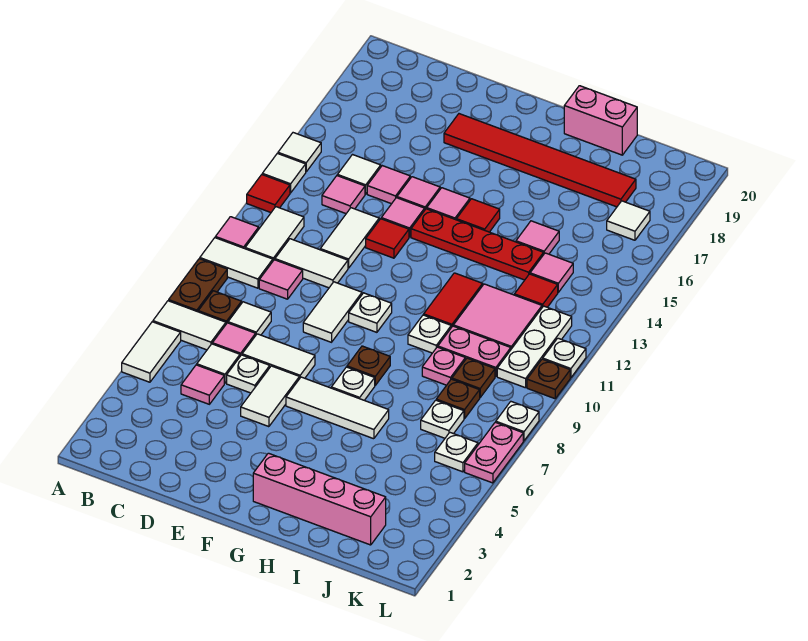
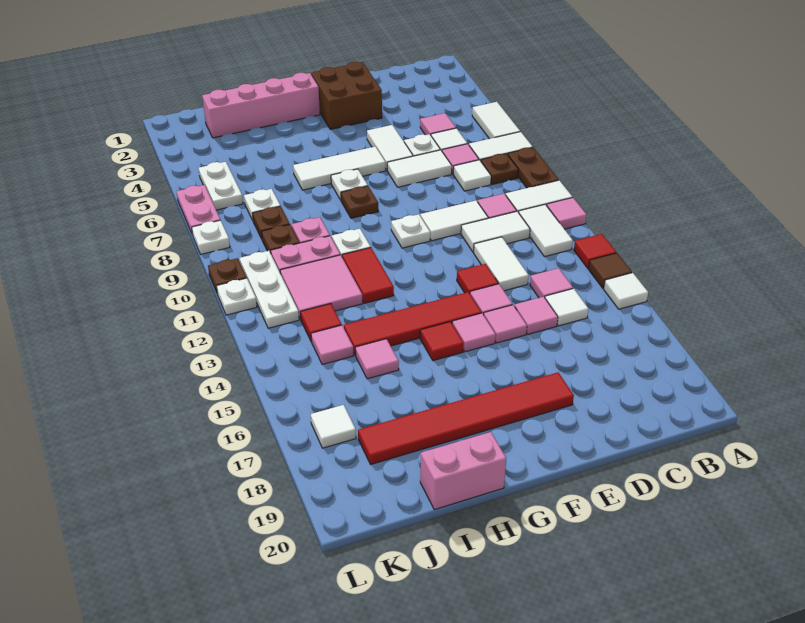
white 1x1 tile [262,153,306,193] -> brown 1x1 tile [588,253,632,289]
none -> brown 2x2 brick [311,62,382,129]
white 1x2 tile [303,282,362,342] -> white 1x2 tile turned to [420,201,488,241]
red 1x4 plate [411,209,544,280] -> red 1x4 tile [344,292,482,356]
white 1x1 plate [435,433,478,472] -> white 1x2 plate [199,162,243,210]

